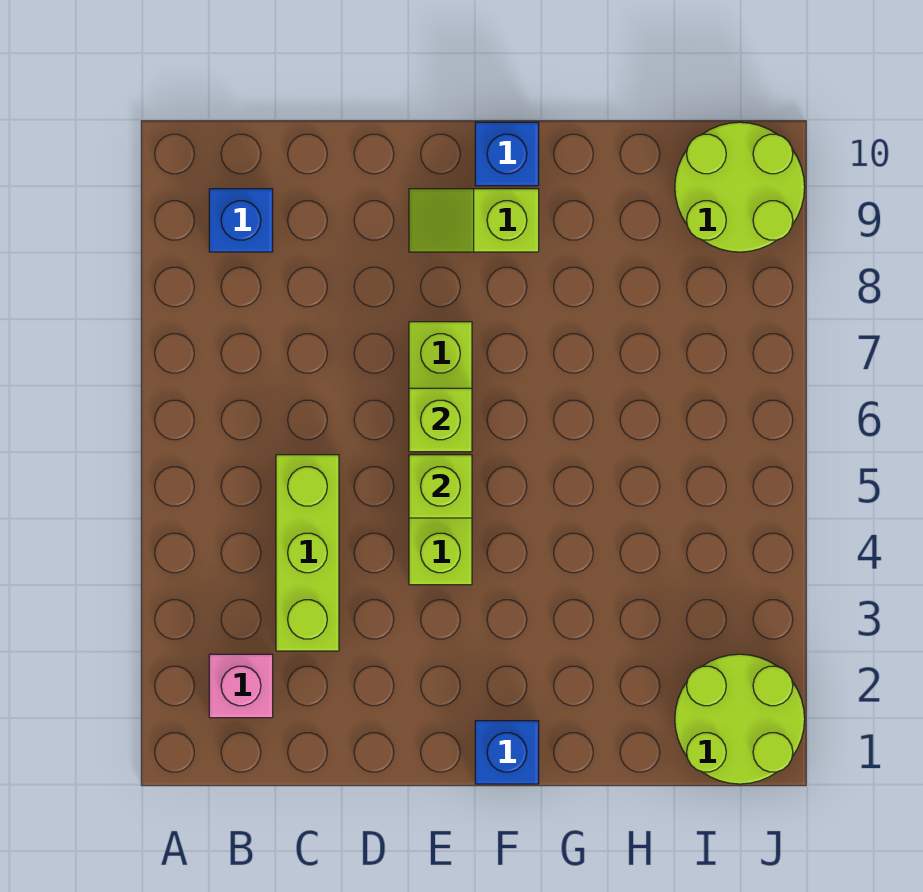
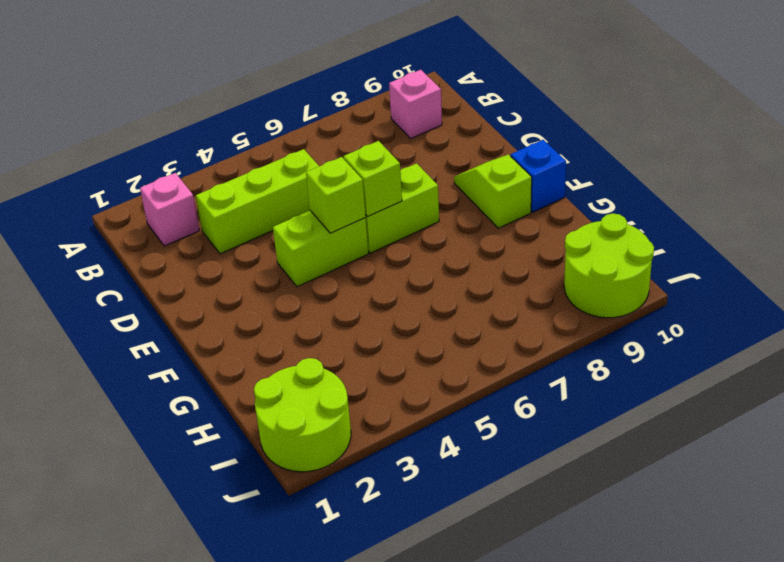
blue 1x1 brick [209,189,273,252] -> pink 1x1 brick [389,70,442,138]
blue 1x1 brick [475,721,539,784] -> none

